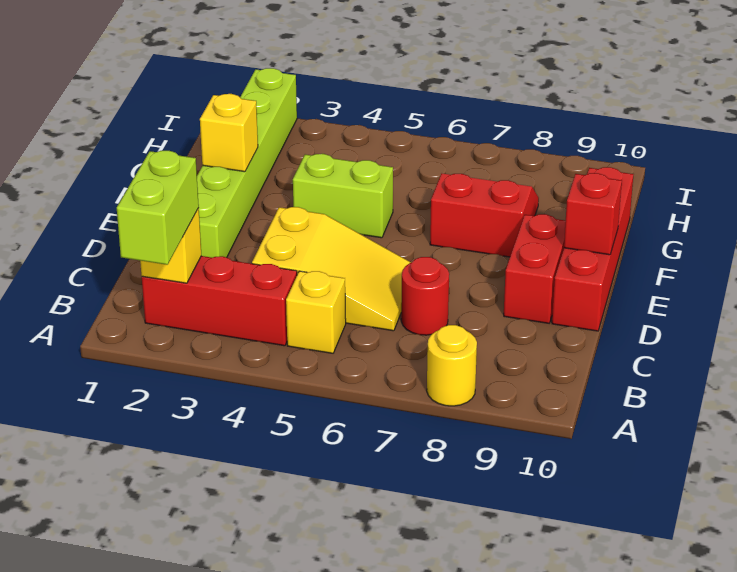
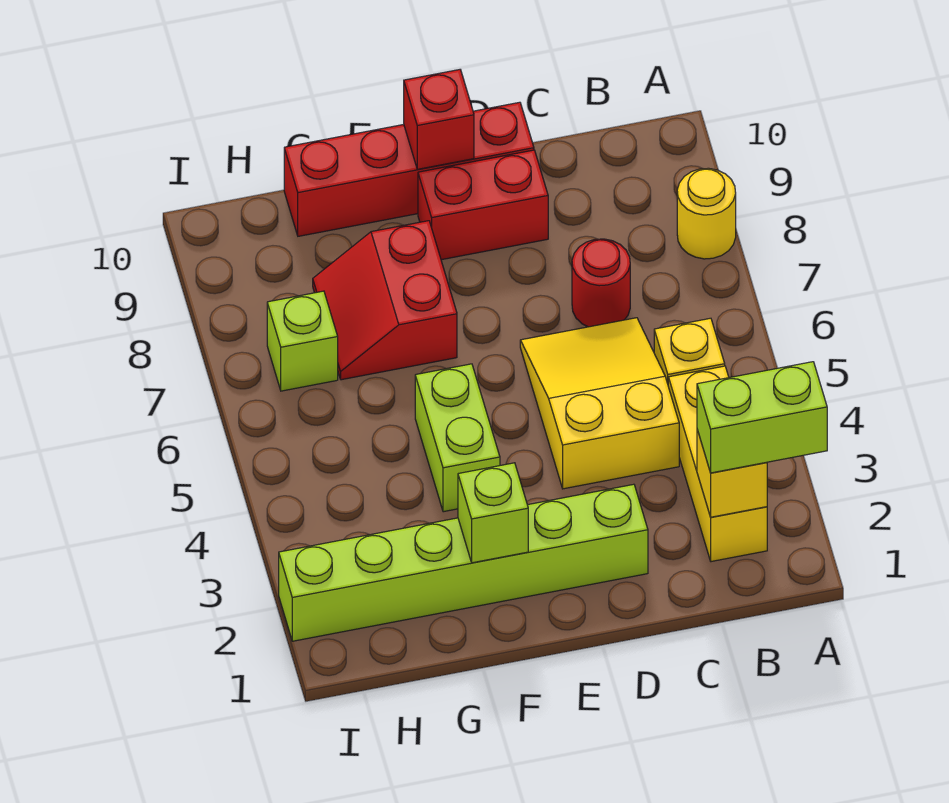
red 1x3 brick [142,256,297,346] -> yellow 1x3 brick [668,366,767,562]
yellow 1x1 brick [200,94,258,172] -> lime 1x1 brick [458,463,528,563]
none -> lime 1x1 brick [267,291,338,391]

